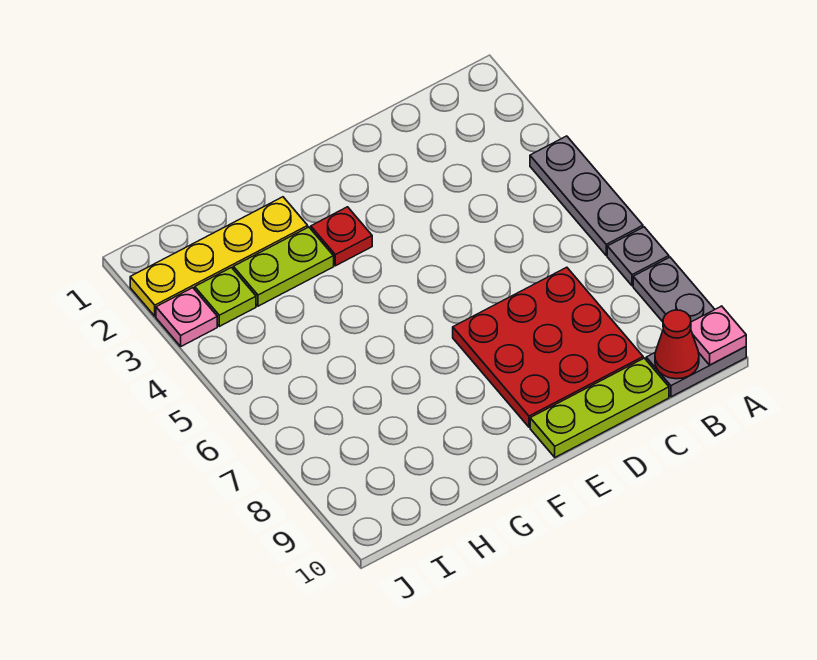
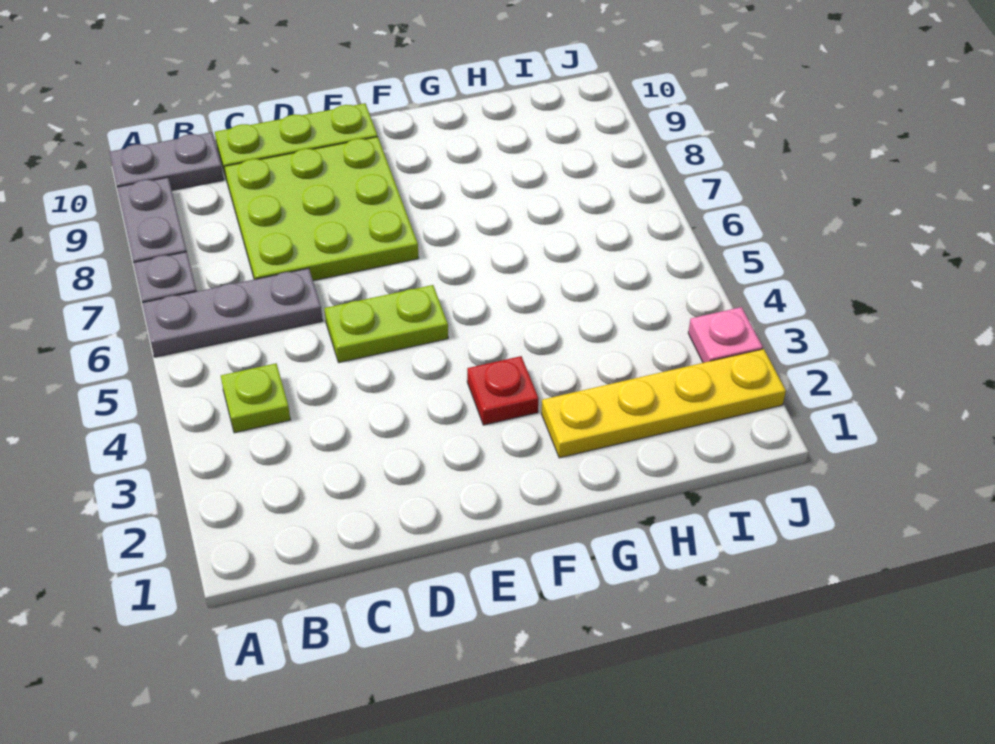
grey 1x3 plate [530,136,643,255] -> grey 1x3 plate turned to [142,268,323,357]
pink 1x1 plate [691,306,746,365] -> none
red 1x1 cone [655,310,699,379] -> none
red 3x3 plate [453,267,643,427] -> lime 3x3 plate [224,137,419,281]
lime 1x2 plate [233,227,334,306] -> lime 1x2 plate moved to [324,285,448,363]
lime 1x1 plate [195,268,256,326] -> lime 1x1 plate moved to [221,363,290,433]

